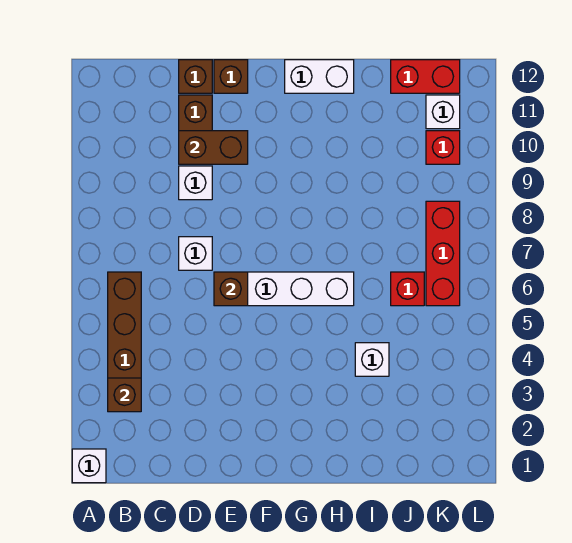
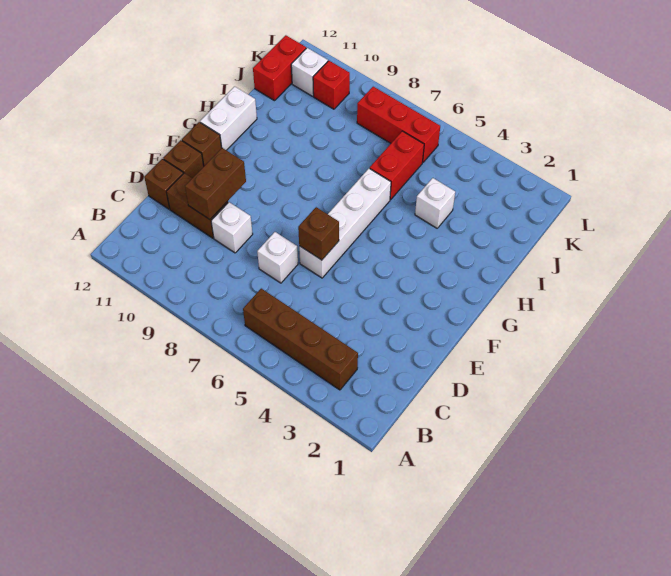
white 1x1 brick [72,449,106,483] -> none
brown 1x1 brick [108,378,141,412] -> brown 1x1 brick moved to [182,122,221,166]
red 1x1 brick [391,272,424,306] -> red 1x2 brick [370,131,424,200]

